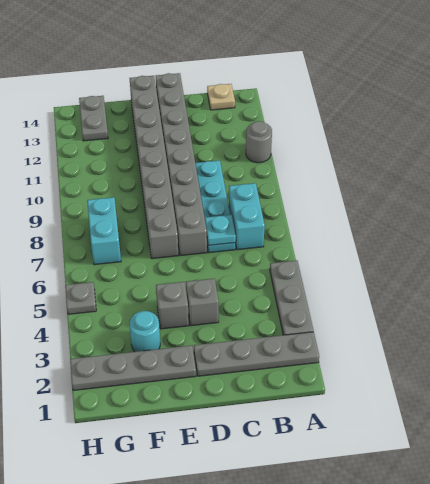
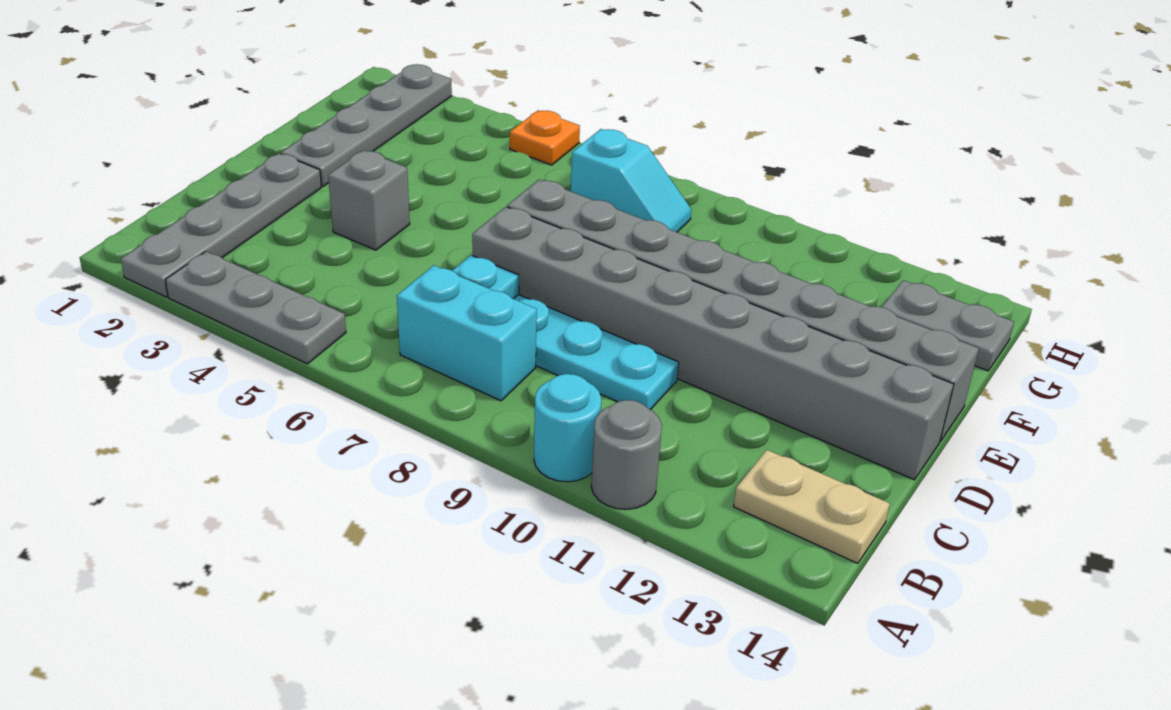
tan 1x1 plate [207,84,235,110] -> tan 1x2 plate [734,450,890,563]
grey 1x1 brick [156,282,189,329] -> none
cyan 1x1 round brick [129,311,160,352] -> cyan 1x1 round brick moved to [534,374,601,482]
cyan 1x2 brick [87,197,121,265] -> cyan 1x2 slope [571,129,691,232]
grey 1x1 plate [65,282,96,314] -> orange 1x1 plate [510,110,580,165]

